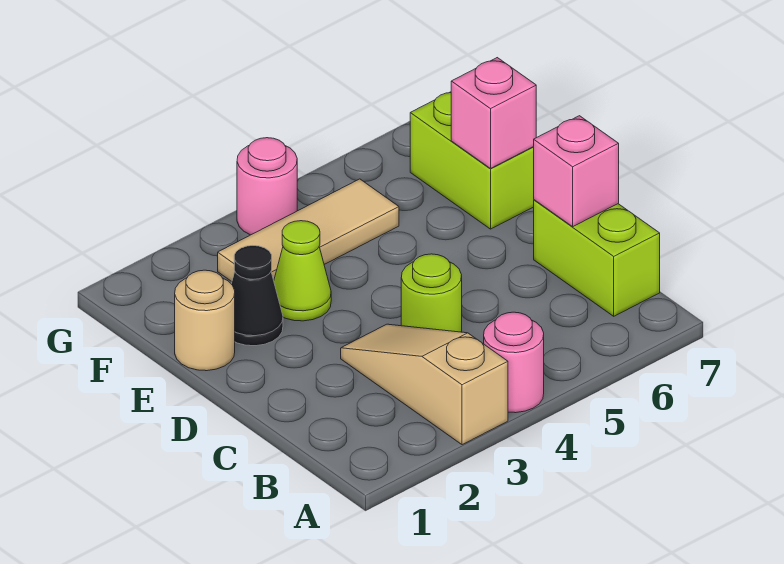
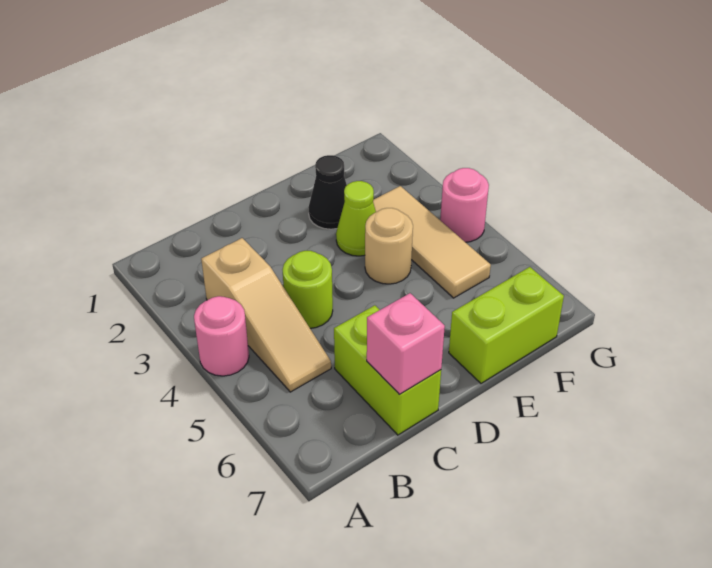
tan 1x3 slope [341,324,508,445] -> tan 1x3 slope turned to [201,238,331,392]
lime 1x2 brick [534,200,660,316] -> lime 1x2 brick turned to [334,305,441,435]
tan 1x1 round brick [175,270,235,371] -> tan 1x1 round brick moved to [365,208,413,284]
pink 1x1 brick [451,58,536,168] -> none

